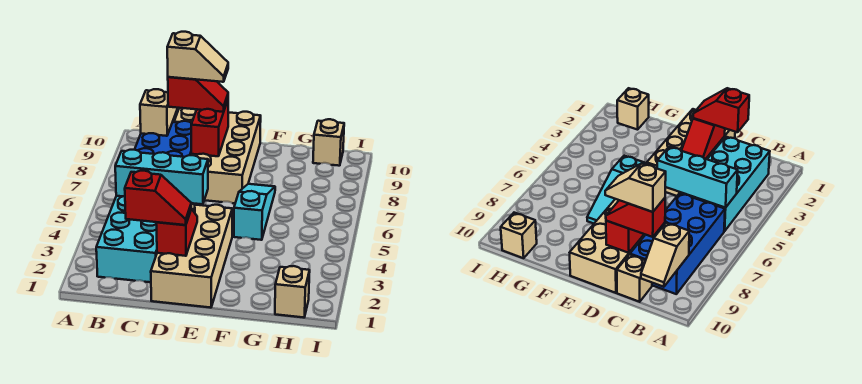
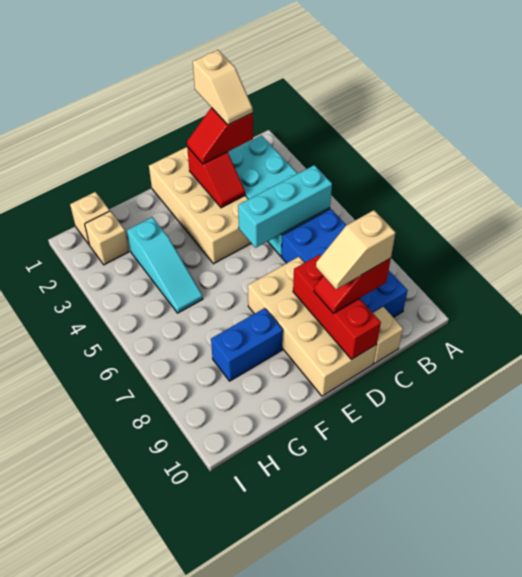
tan 1x2 slope [140,89,178,136] -> tan 1x2 slope moved to [193,50,253,125]
red 1x2 brick [191,100,228,156] -> red 1x3 brick [293,255,381,359]
cyan 1x3 slope [234,184,275,240] -> cyan 1x3 slope moved to [127,217,203,313]
none -> blue 1x2 brick [211,308,283,381]
tan 1x1 brick [313,119,344,166] -> tan 1x1 brick moved to [85,211,129,265]

